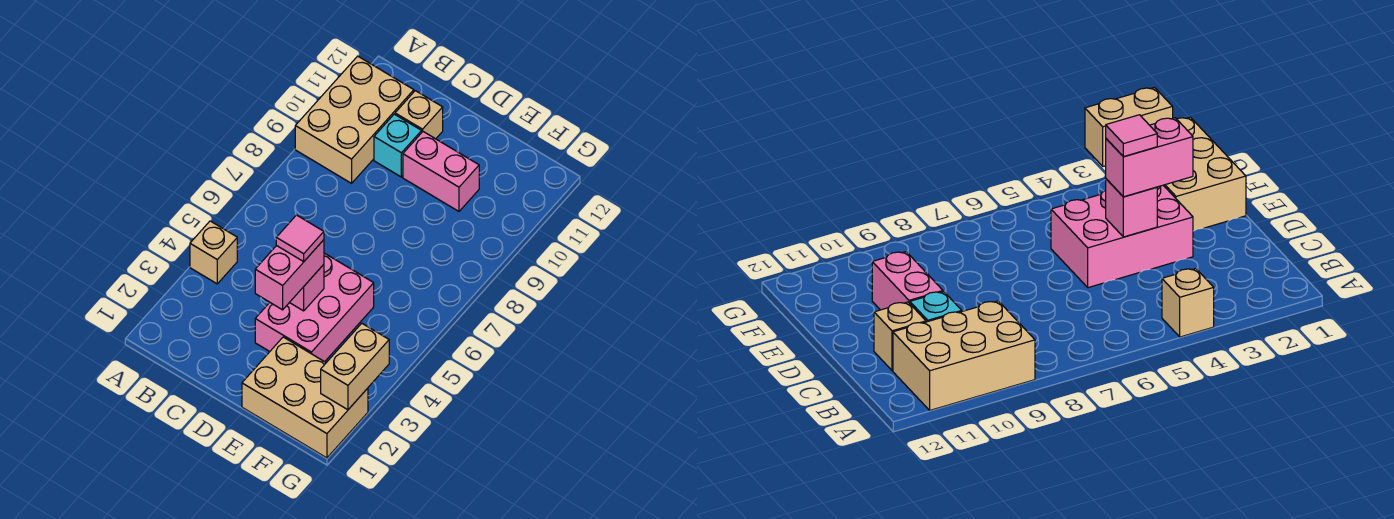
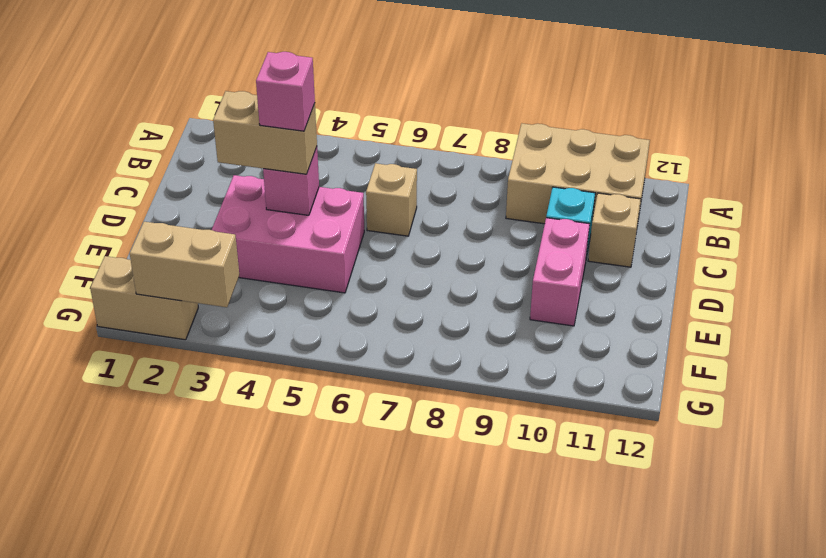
tan 1x1 brick [190,221,237,284] -> tan 1x1 brick moved to [366,163,417,236]
pink 1x2 brick [255,240,324,310] -> tan 1x2 brick [213,91,317,174]
pink 1x1 tile [276,215,324,261] -> pink 1x1 brick [256,52,315,131]
tan 2x3 brick [242,337,368,458] -> tan 1x2 brick [90,256,198,340]

